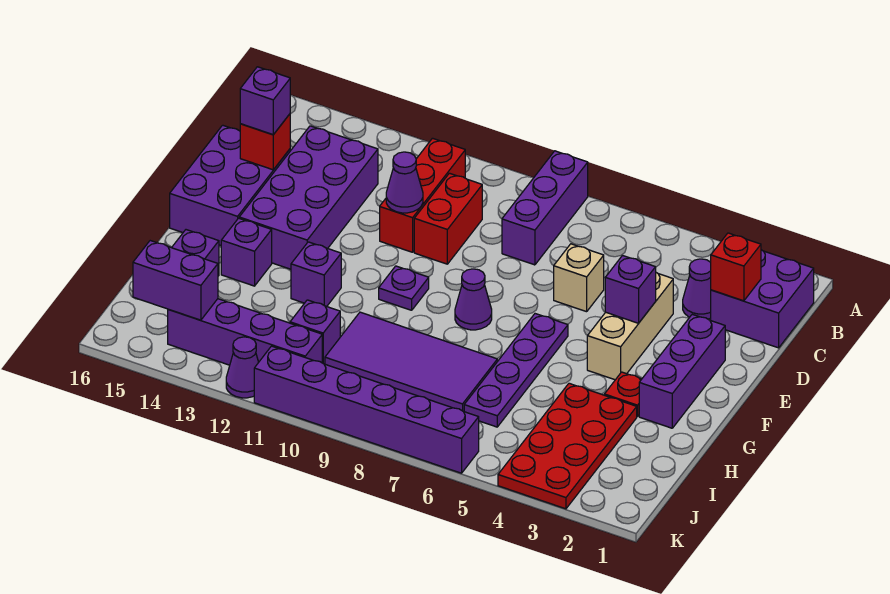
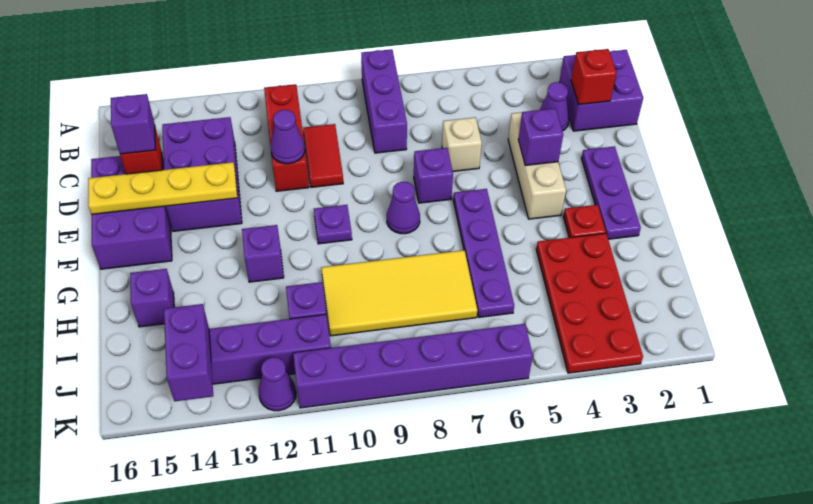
red 1x2 brick [414,173,482,264] -> red 1x2 tile [303,124,343,187]
purple 2x4 brick [239,126,378,269] -> purple 2x3 brick [162,117,242,231]
purple 1x3 brick [639,314,725,428] -> purple 1x3 plate [581,146,641,239]
none -> yellow 1x4 plate [88,162,237,214]
purple 1x1 brick [221,218,272,286] -> purple 1x1 brick moved to [414,148,453,203]
purple 2x4 tile [325,312,497,412] -> yellow 2x4 tile [321,250,477,336]
purple 1x2 brick [133,241,218,320] -> purple 1x2 brick turned to [164,304,213,401]

